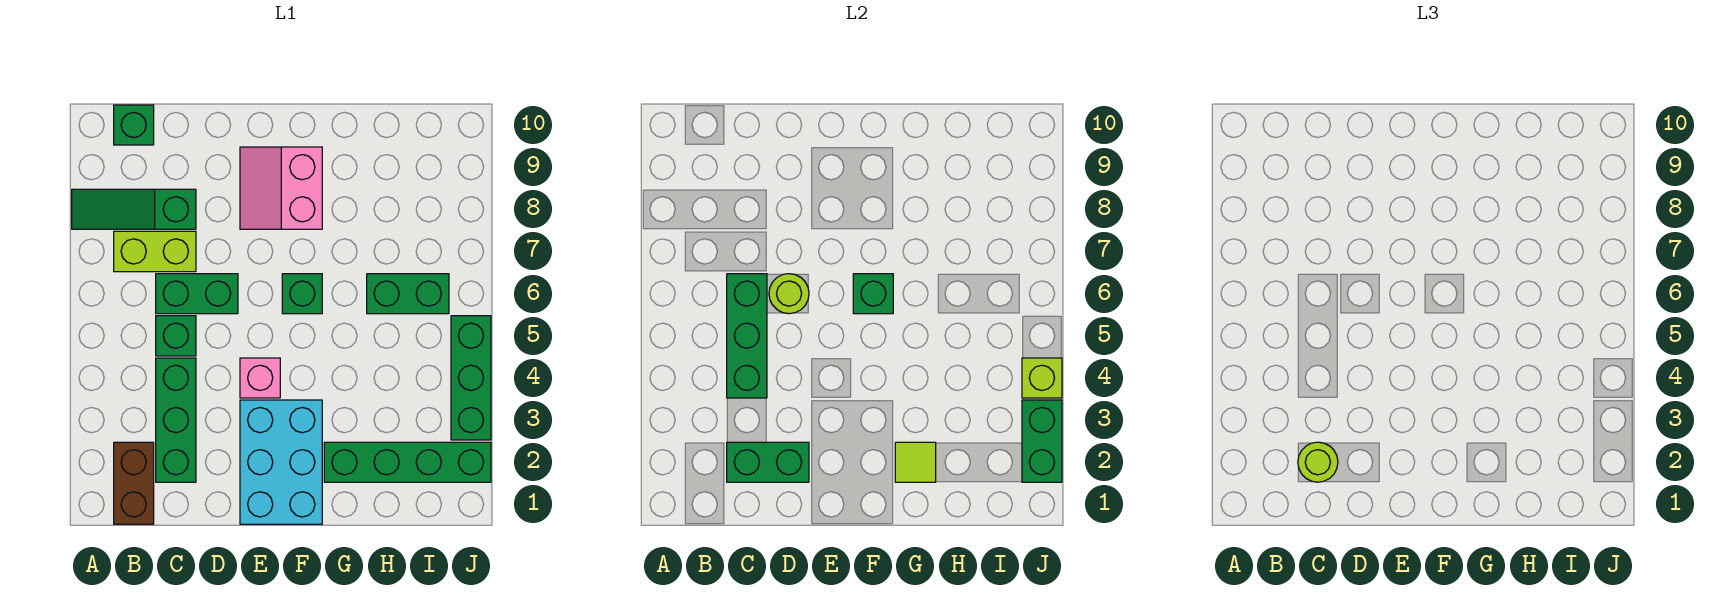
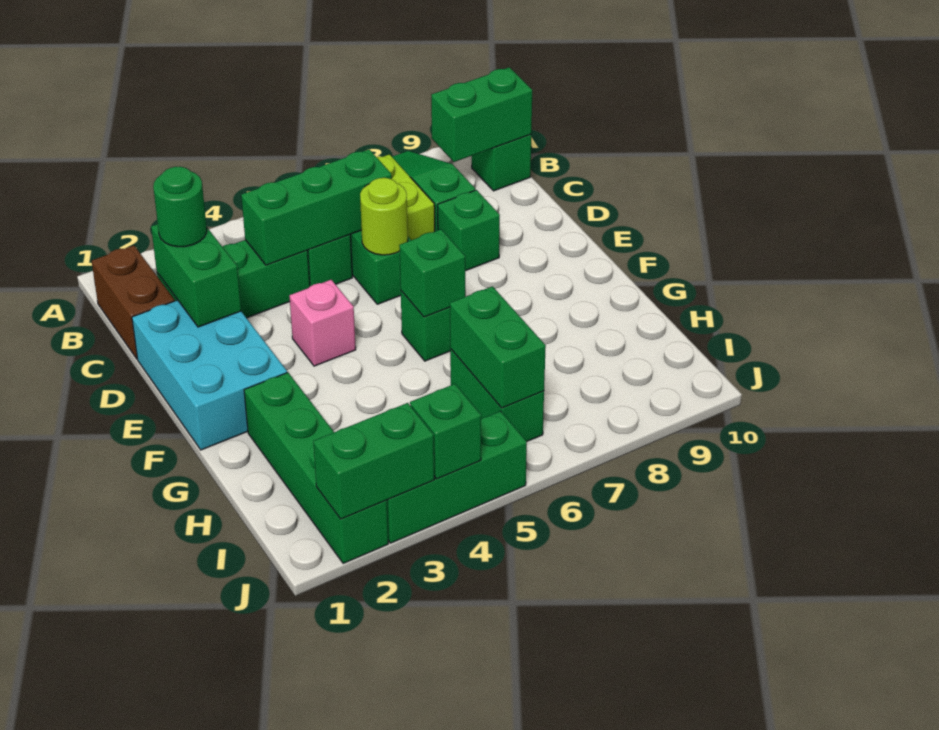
brown 1x2 brick [114,442,154,524] -> brown 1x2 brick turned to [92,245,175,359]
none -> green 1x2 brick [431,67,532,162]
lime 1x1 round brick [1298,442,1338,482] -> green 1x1 round brick [153,167,207,247]
none -> green 1x1 brick [438,190,500,271]
cyan 2x3 brick [240,400,322,524] -> cyan 2x3 brick turned to [132,300,287,450]
pink 2x2 slope [240,147,322,229] -> none
lime 1x1 tile [895,442,936,482] -> none
none -> green 1x2 brick [450,286,546,408]
lime 1x1 brick [1022,358,1062,398] -> green 1x1 brick [410,384,481,479]

